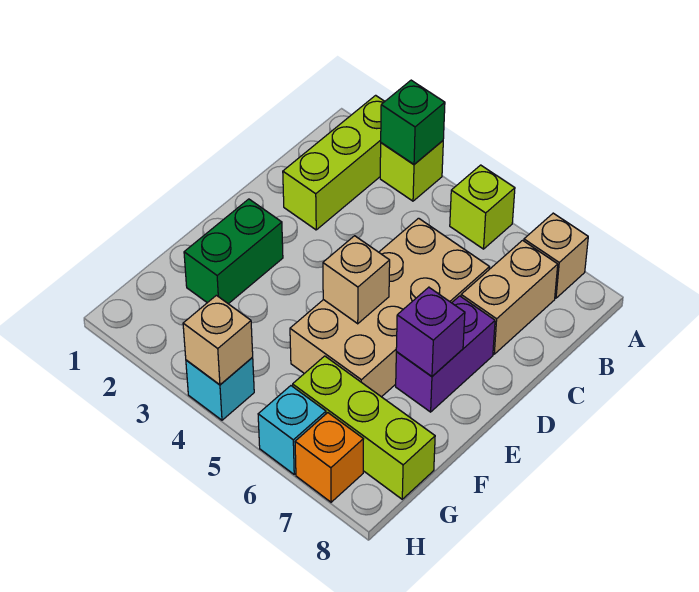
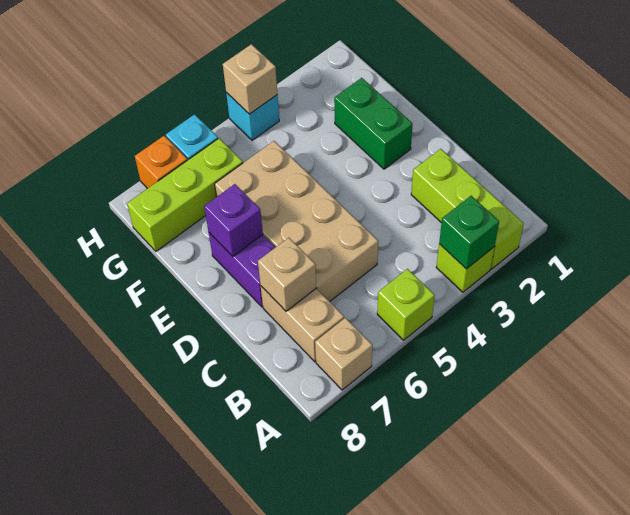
tan 1x1 brick [323,236,390,324] -> tan 1x1 brick moved to [258,238,316,311]

